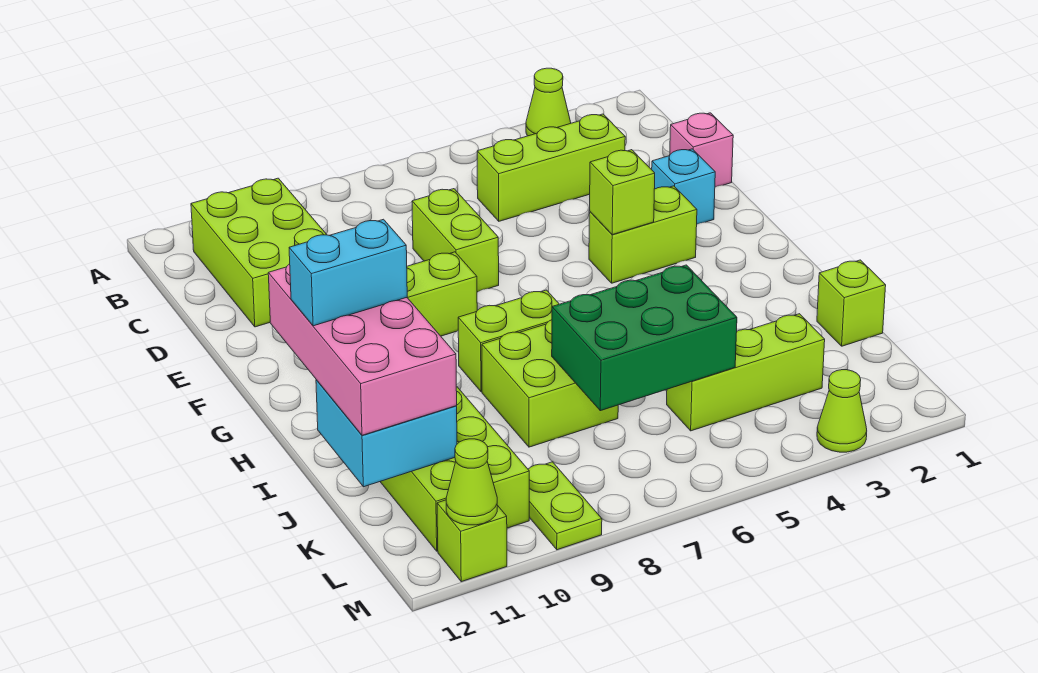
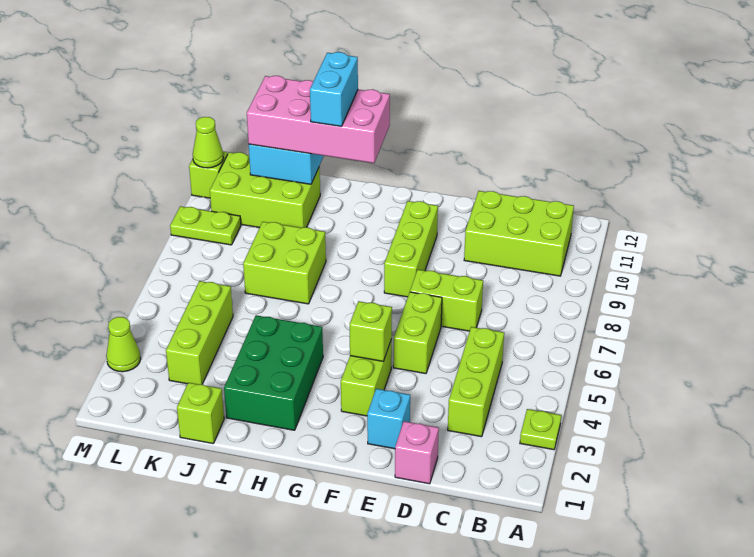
lime 1x1 cone [526,68,571,136] -> lime 1x1 plate [520,409,561,450]
lime 1x2 brick [458,290,559,392] -> lime 1x2 brick moved to [393,292,442,374]
green 2x3 brick [552,265,737,411] -> green 2x3 brick moved to [224,315,323,430]

